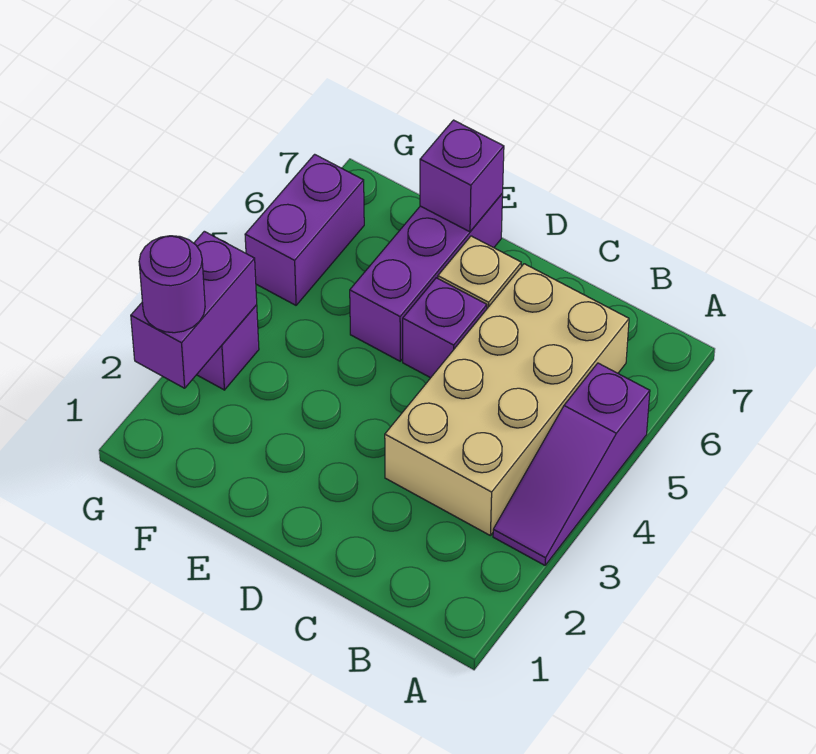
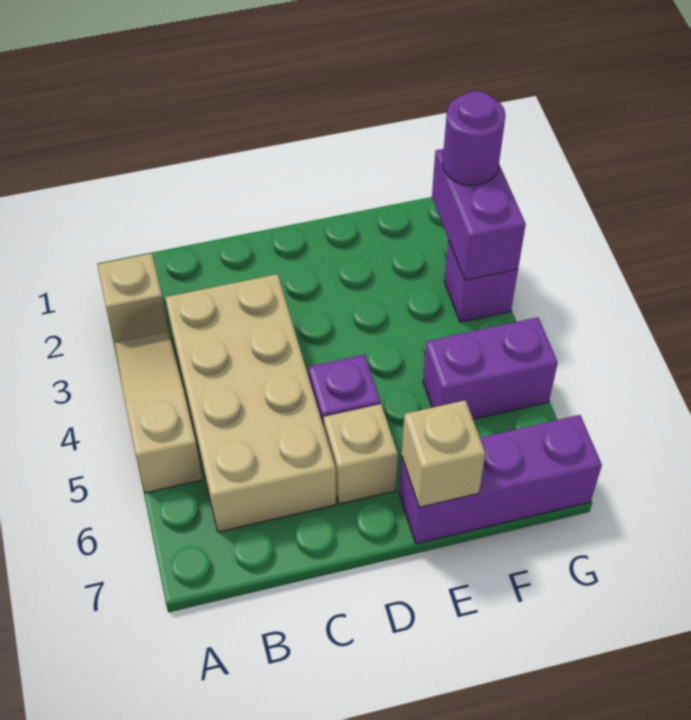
none -> tan 1x1 brick [97,253,168,342]
purple 1x3 slope [493,363,650,565] -> tan 1x3 slope [115,332,202,493]
purple 1x3 brick [350,194,503,361] -> purple 1x3 brick turned to [399,415,602,544]
purple 1x1 brick [420,120,504,232] -> tan 1x1 brick [402,400,485,507]
purple 1x2 brick [245,154,364,305] -> purple 1x2 brick turned to [423,317,558,419]

